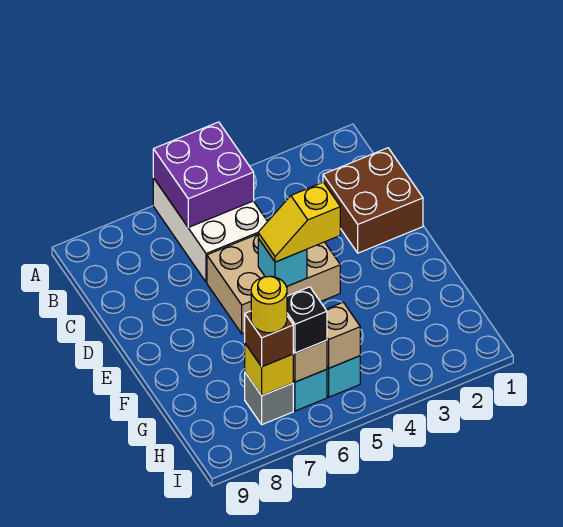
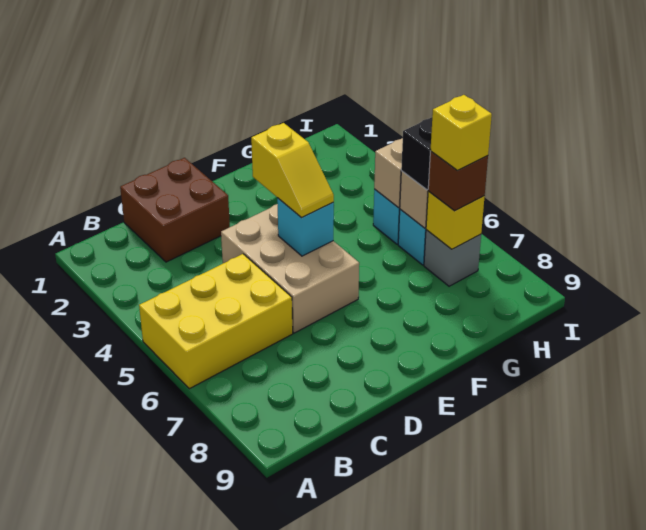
white 2x3 brick [153,178,268,282] -> yellow 2x3 brick [139,254,293,389]
purple 2x2 brick [153,122,254,228] -> none
yellow 1x1 round brick [251,276,287,333] -> yellow 1x1 brick [431,95,492,170]

